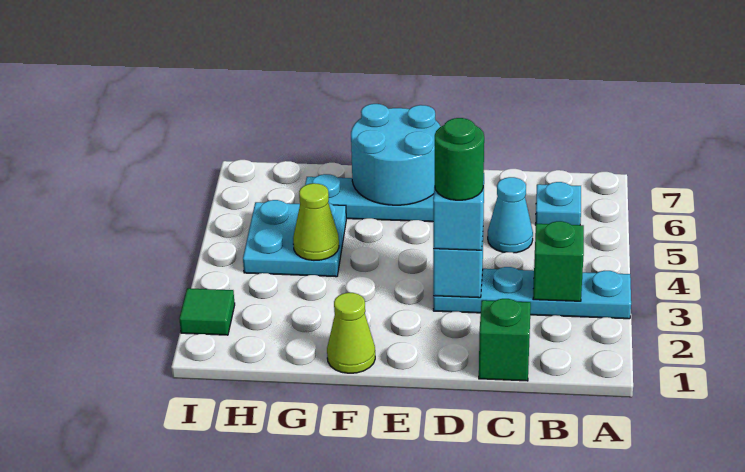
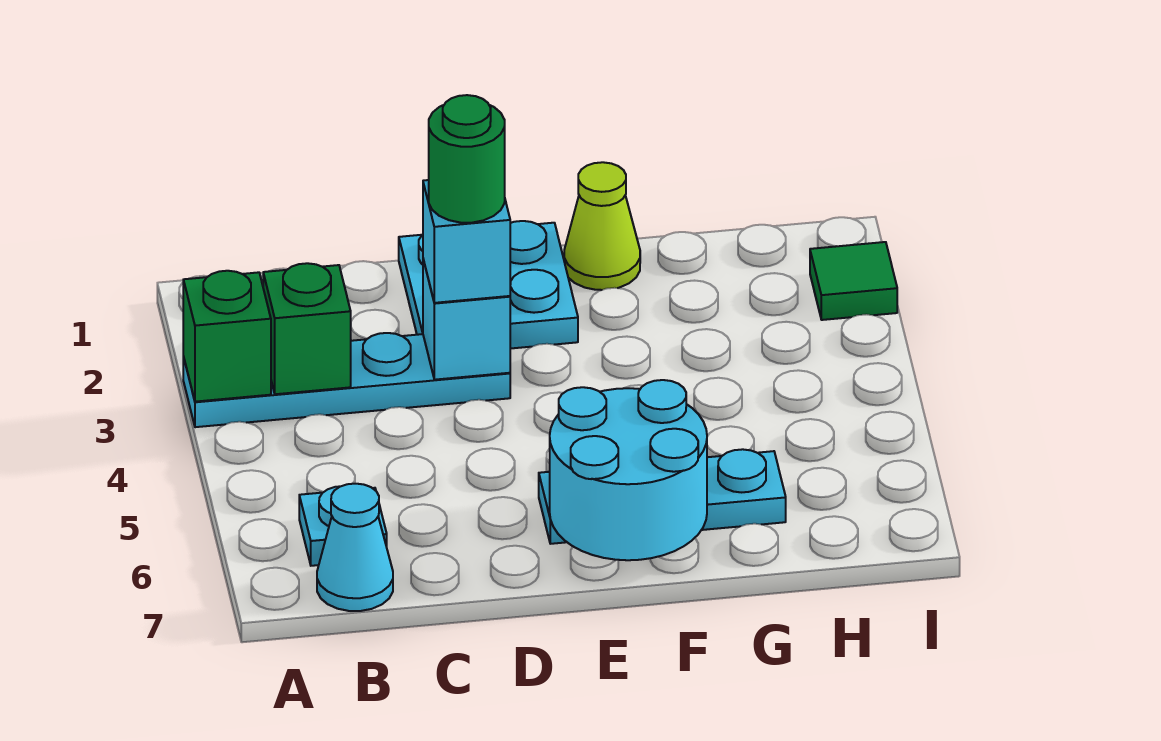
green 1x1 brick [479,299,531,381] -> green 1x1 brick moved to [183,271,271,402]
cyan 1x1 cone [488,177,533,253] -> cyan 1x1 cone moved to [317,484,393,611]
cyan 2x2 plate [243,200,346,277] -> cyan 2x2 plate moved to [399,221,578,349]
lime 1x1 cone [293,183,339,260] -> none

